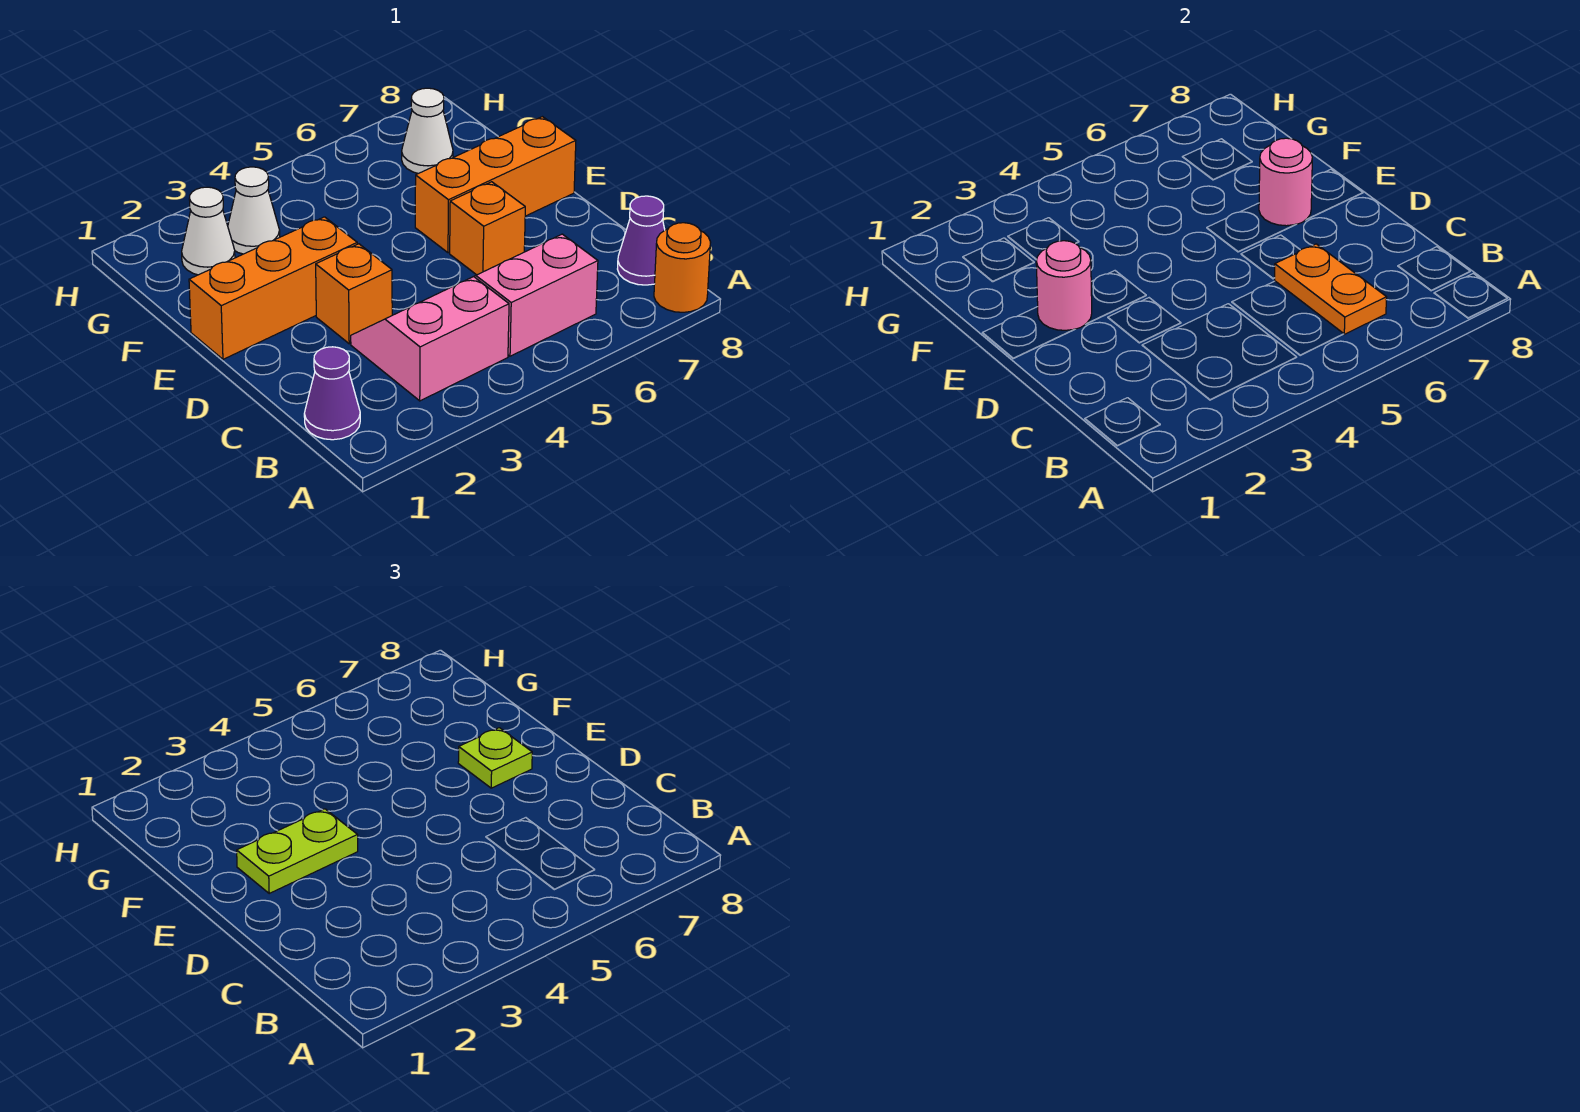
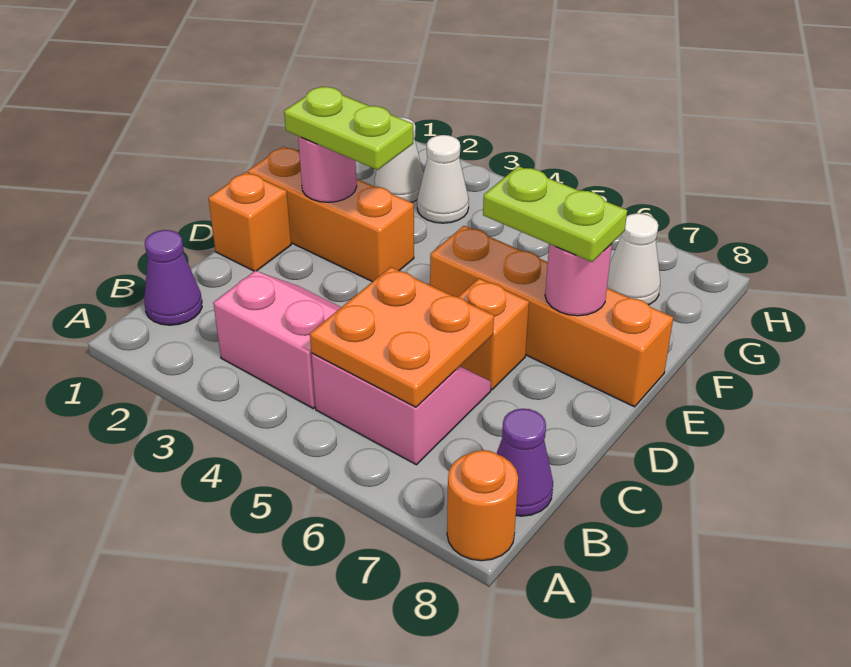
orange 1x2 plate [1275,244,1387,334] -> orange 2x2 plate [310,267,494,407]
orange 1x1 brick [316,244,392,344] -> orange 1x1 brick moved to [208,172,291,271]
orange 1x3 brick [415,117,576,253] -> orange 1x4 brick [430,226,673,407]
lime 1x1 plate [458,728,532,788] -> lime 1x2 plate [483,166,627,262]

